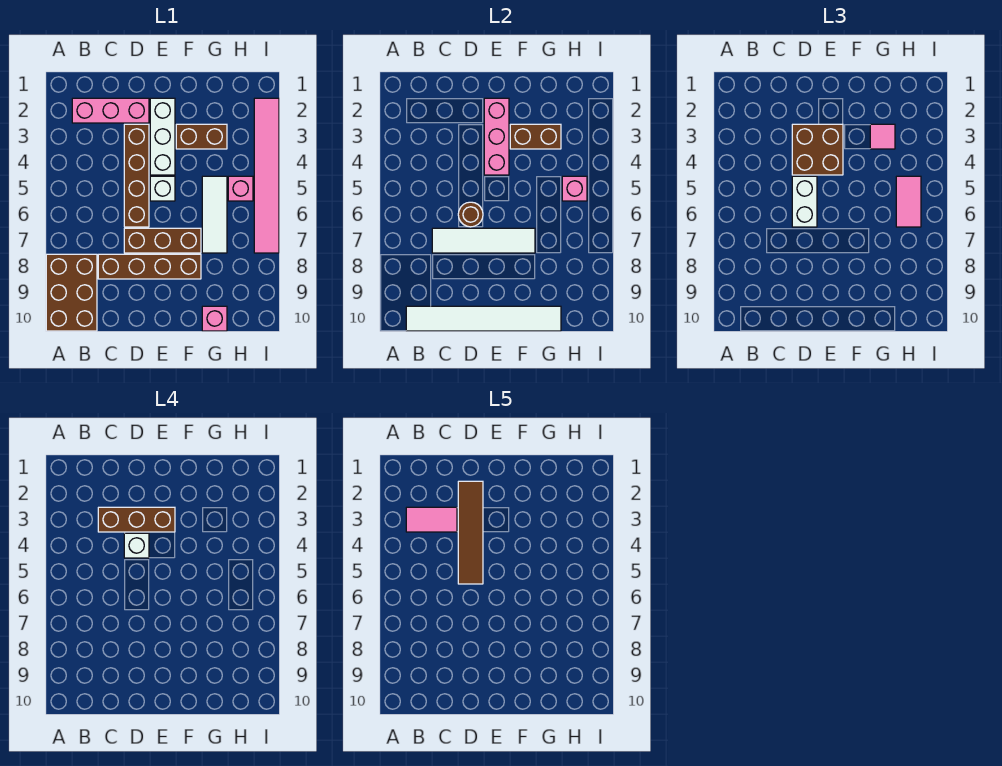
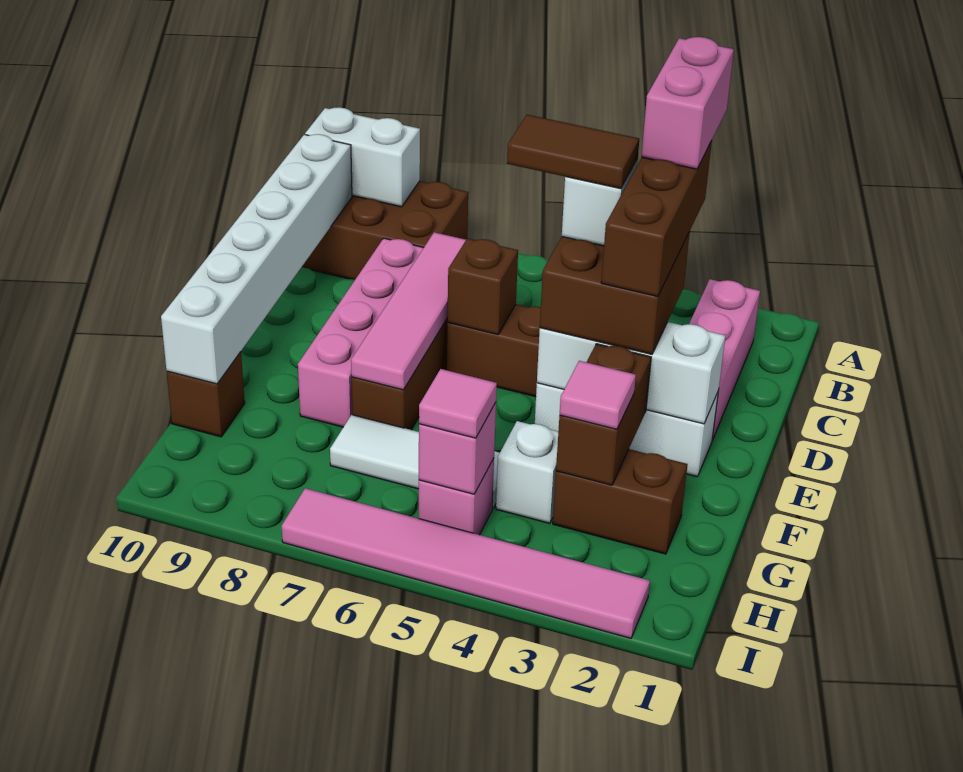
pink 1x2 tile [406,507,457,532] -> pink 1x2 brick [641,37,734,169]
white 1x6 tile [406,306,561,331] -> white 1x6 brick [161,134,352,384]
white 1x4 tile [432,228,535,253] -> pink 1x4 tile [351,232,466,390]
brown 1x4 brick [98,254,201,279] -> pink 1x4 brick [298,238,424,427]
brown 1x4 tile [458,481,483,584] -> brown 1x2 tile [507,115,639,189]
white 1x2 brick [792,176,817,227] -> white 1x2 brick moved to [305,107,420,207]
brown 1x1 round brick [458,202,483,227] -> brown 1x1 brick [447,238,518,335]
pink 1x3 brick [484,98,509,175] -> white 1x3 brick [537,322,725,424]
white 1x1 brick [150,176,175,201] -> white 1x1 brick moved to [496,421,558,524]
brown 1x2 brick [176,124,227,149] -> brown 1x2 brick turned to [553,449,688,554]
pink 1x1 brick [202,306,227,331] -> brown 1x1 brick [167,352,245,437]
pink 1x2 tile [896,176,921,227] -> pink 1x1 tile [419,369,497,438]

